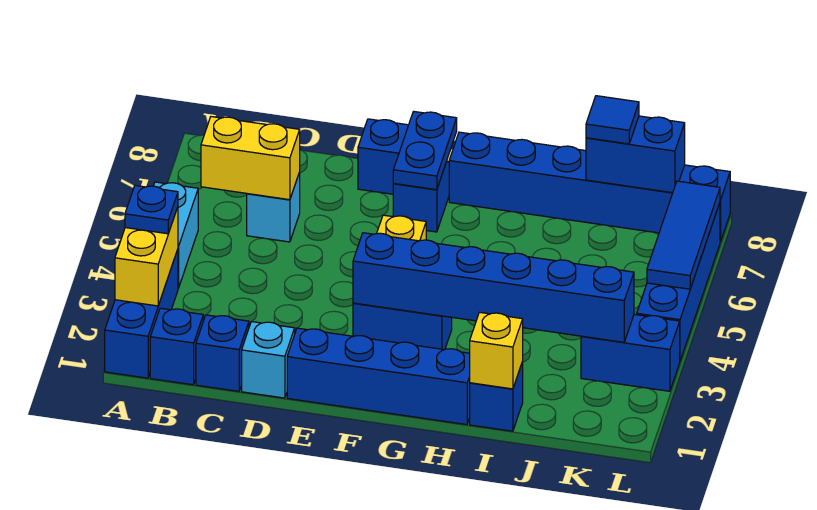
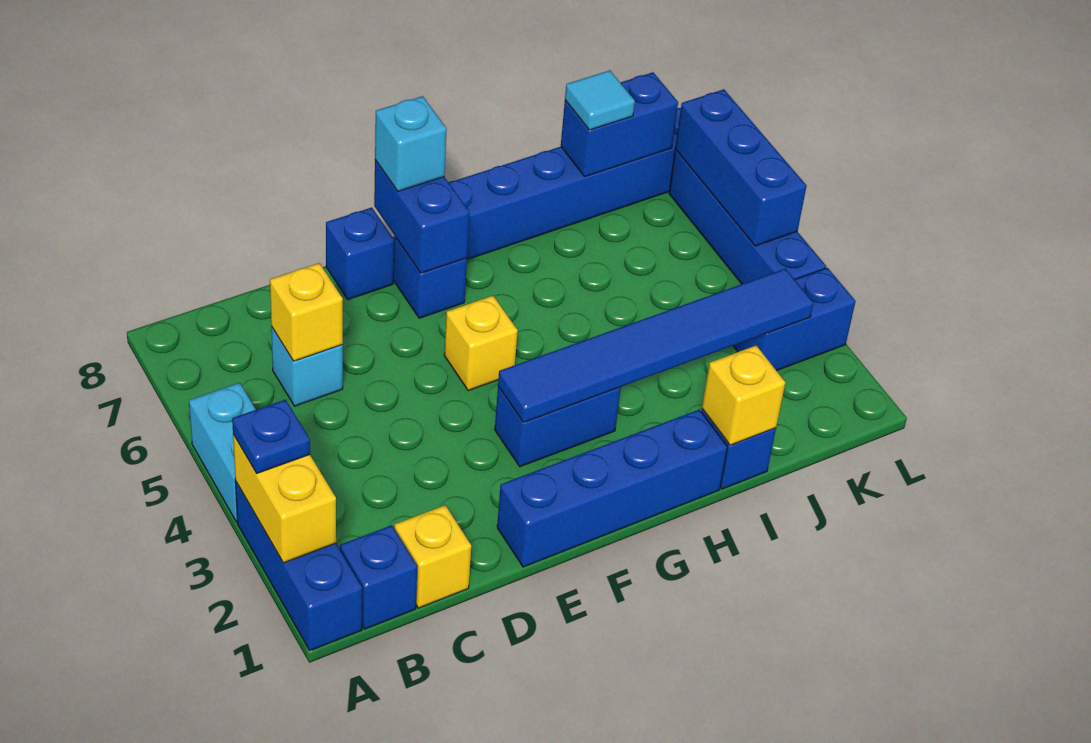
yellow 1x2 brick [201,117,300,200] -> yellow 1x1 brick [270,263,343,361]
blue 1x1 brick [196,315,249,391] -> yellow 1x1 brick [394,505,471,608]
cyan 1x1 brick [242,322,295,398] -> cyan 1x1 brick moved to [375,96,447,191]
blue 1x6 brick [353,233,634,342] -> blue 1x6 tile [498,269,813,422]
blue 1x2 plate [393,111,457,190] -> blue 1x2 brick [374,160,469,273]
blue 1x1 tile [586,96,639,144] -> cyan 1x1 tile [565,70,635,130]
blue 1x3 tile [647,181,720,289] -> blue 1x3 brick [675,89,806,246]

